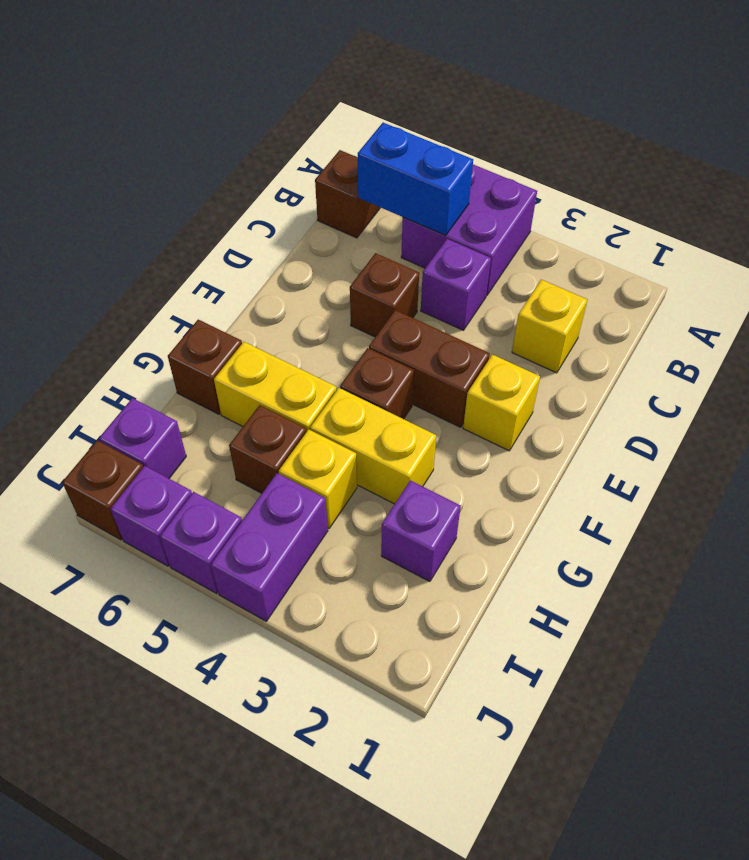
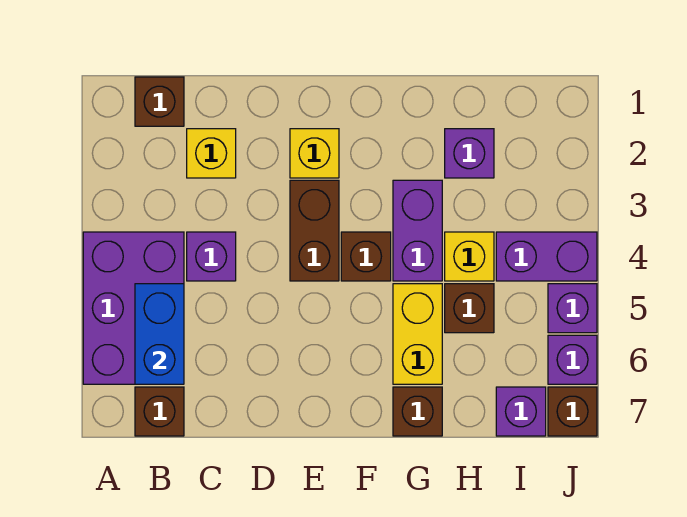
purple 2x2 brick [401,165,537,295] -> purple 2x3 brick [83,232,184,384]
brown 1x1 brick [350,253,419,337] -> brown 1x1 brick moved to [135,77,184,126]
yellow 1x2 brick [310,388,436,504] -> purple 1x2 brick [393,180,442,281]

